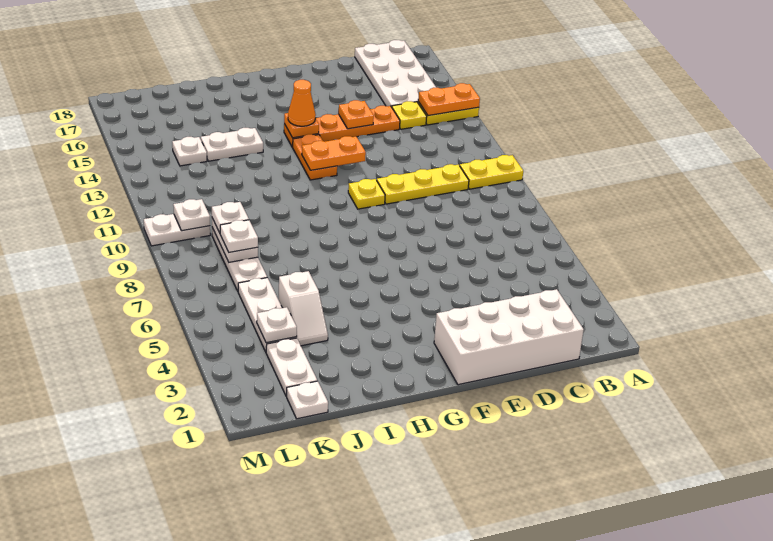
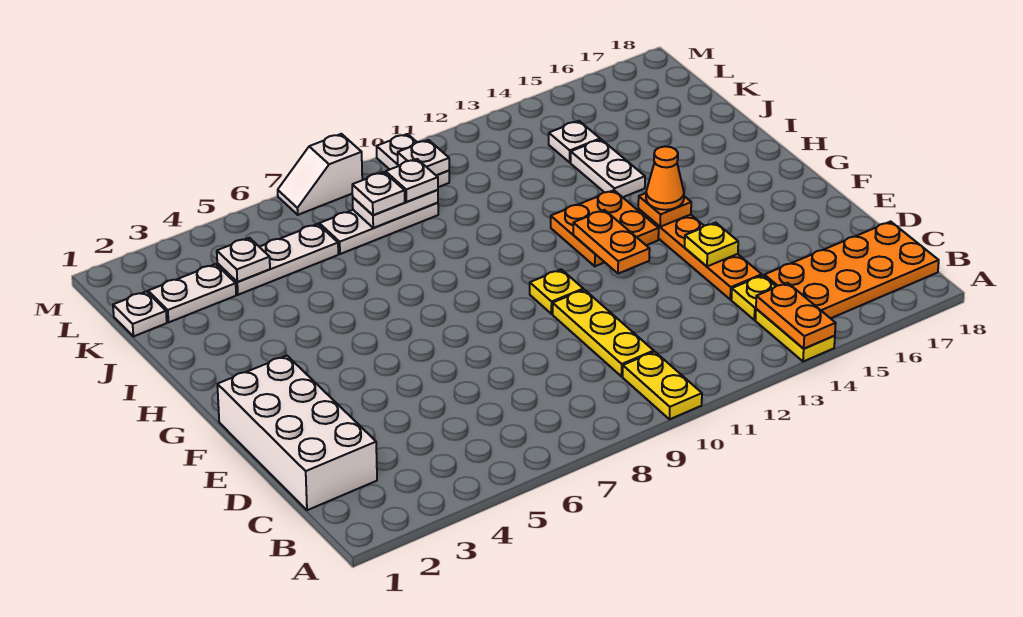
white 2x4 plate [355,40,436,107] -> orange 2x4 plate [764,222,939,318]
orange 1x1 plate [339,100,374,129] -> yellow 1x1 plate [685,223,738,266]
orange 1x2 plate [293,134,337,180] -> orange 2x2 plate [551,190,659,266]
white 1x2 slope [279,271,328,346] -> white 1x2 slope moved to [278,134,362,215]

